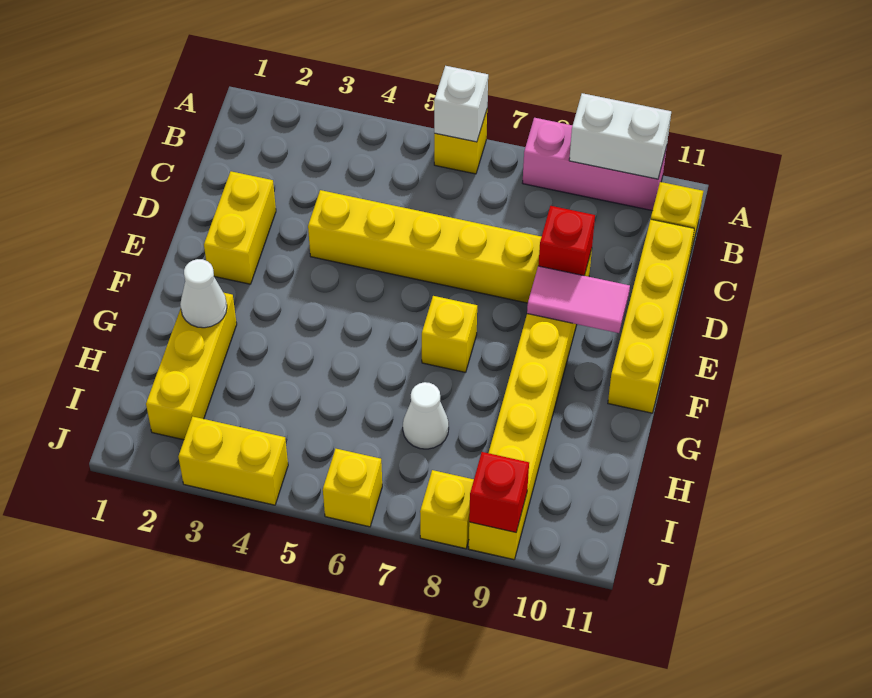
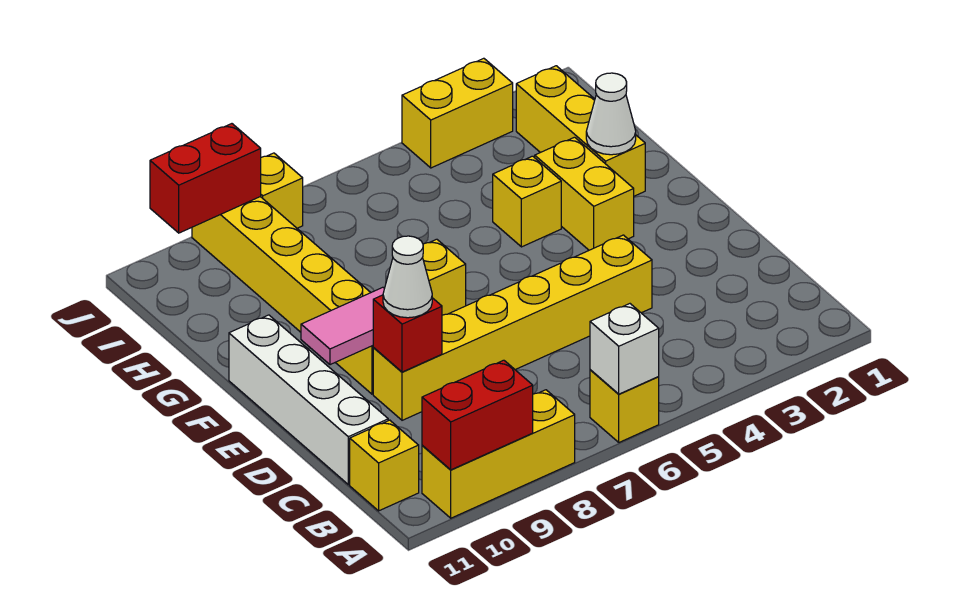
pink 1x3 brick [523,118,667,211] -> yellow 1x3 brick [422,390,575,518]
white 1x2 brick [569,93,671,179] -> red 1x2 brick [422,360,533,470]
yellow 1x4 brick [608,219,694,413] -> white 1x4 brick [229,315,388,485]
yellow 1x2 brick [204,171,276,284] -> yellow 1x2 brick moved to [535,137,634,250]
white 1x1 cone [403,382,449,449] -> white 1x1 cone moved to [383,236,432,318]
yellow 1x1 brick [323,449,382,527] -> yellow 1x1 brick moved to [493,156,561,247]
red 1x1 brick [469,452,529,532] -> red 1x2 brick [150,124,261,233]

